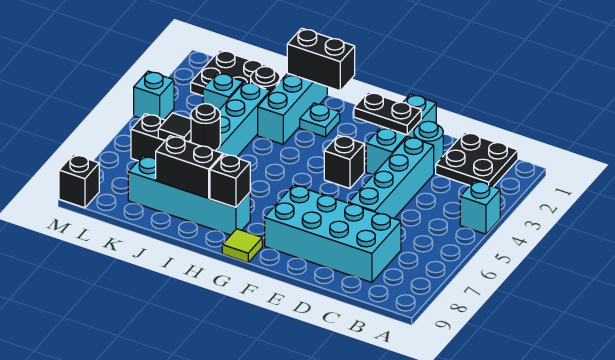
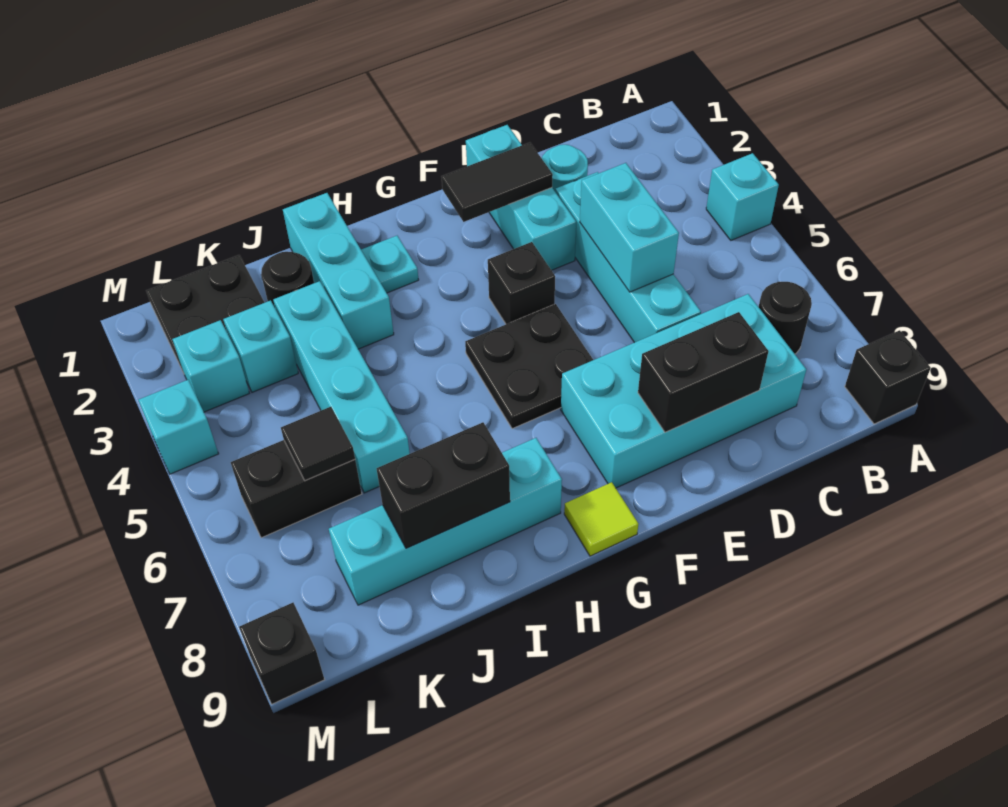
black 2x2 plate [436,132,518,187] -> black 2x2 plate moved to [465,304,593,429]
none -> cyan 1x2 brick [580,163,679,292]
black 1x2 plate [354,92,421,135] -> black 1x2 tile [441,143,553,222]
black 1x2 brick [287,28,355,91] -> black 1x2 brick moved to [638,312,769,432]
black 1x1 brick [210,154,250,207] -> black 1x1 brick moved to [845,330,931,424]
black 1x1 round brick [191,104,220,151] -> black 1x1 round brick moved to [759,282,812,354]
none -> cyan 1x1 brick [172,320,249,412]

